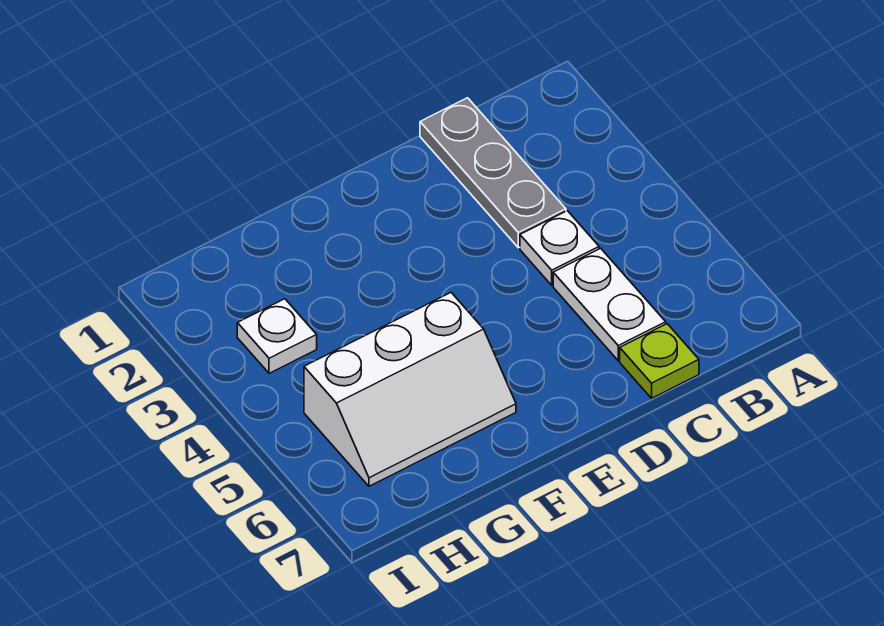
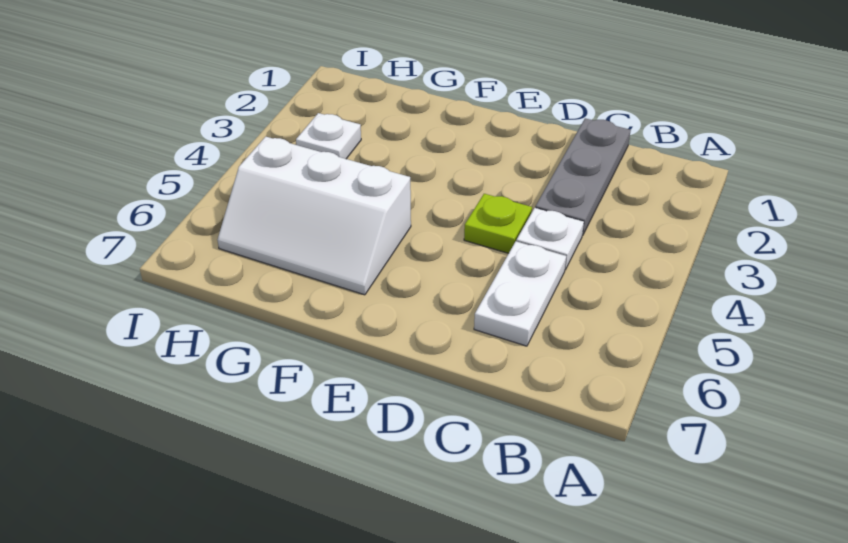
lime 1x1 plate [620,324,699,398] -> lime 1x1 plate moved to [464,194,532,253]

